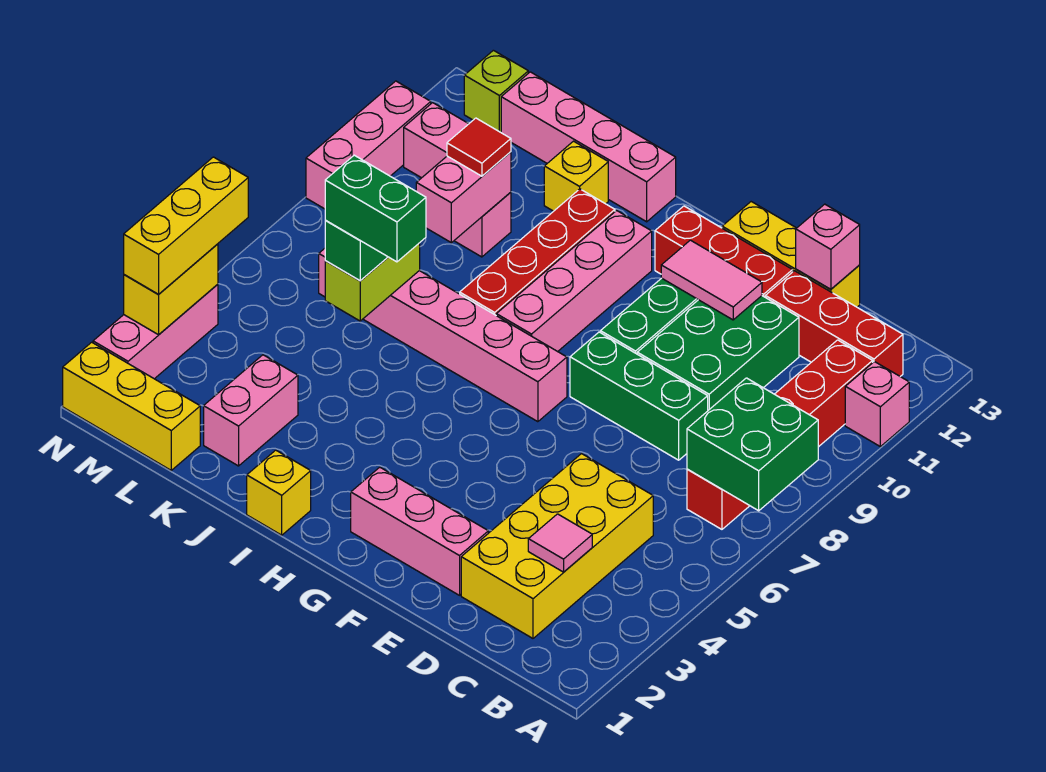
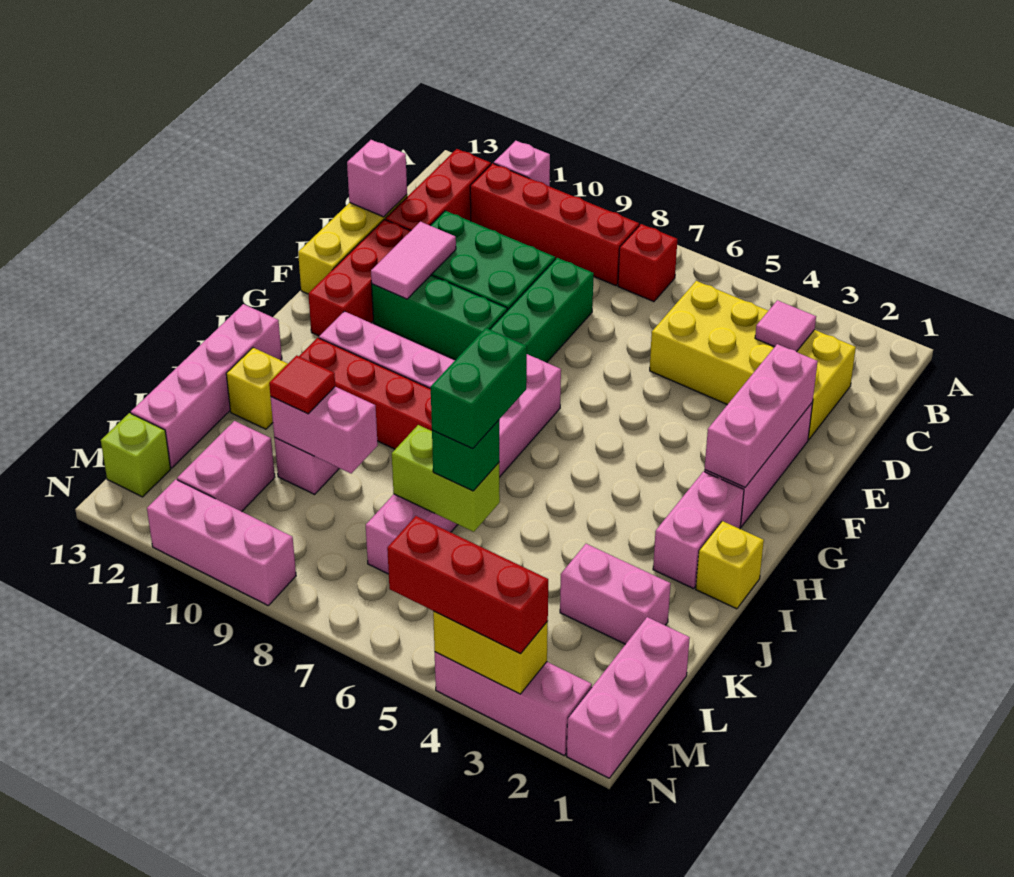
green 2x2 brick [687,378,818,511] -> none
none -> pink 1x3 brick [705,344,818,487]
none -> pink 1x2 brick [653,471,744,589]
yellow 1x3 brick [63,342,200,470] -> pink 1x3 brick [567,617,690,778]
yellow 1x3 brick [124,157,248,295] -> red 1x3 brick [387,516,548,654]

